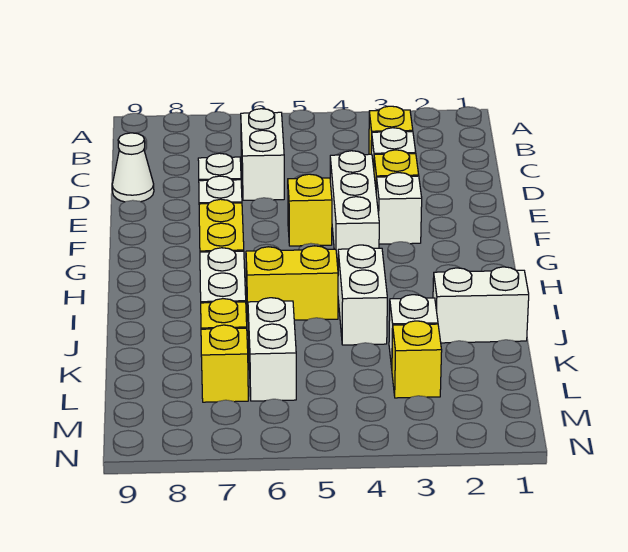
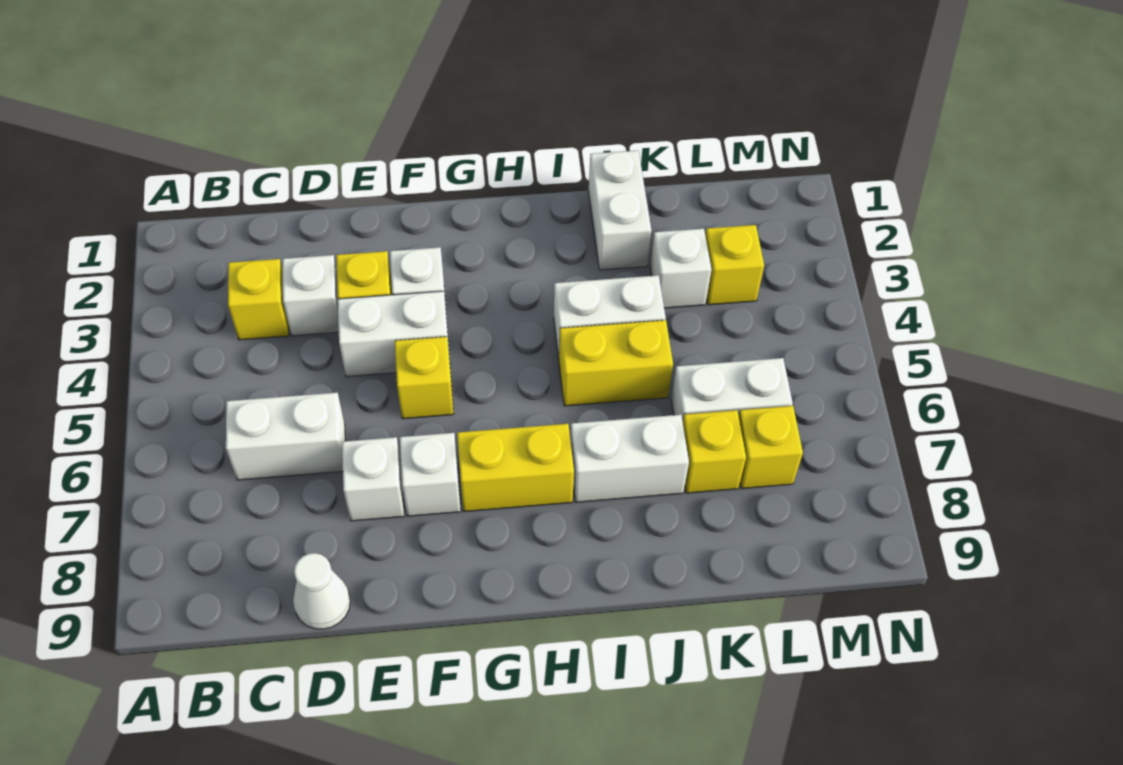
white 1x3 brick [330,151,379,266] -> white 1x2 brick [338,291,450,377]
yellow 1x2 brick [246,246,338,320] -> yellow 1x2 brick turned to [559,320,673,406]

